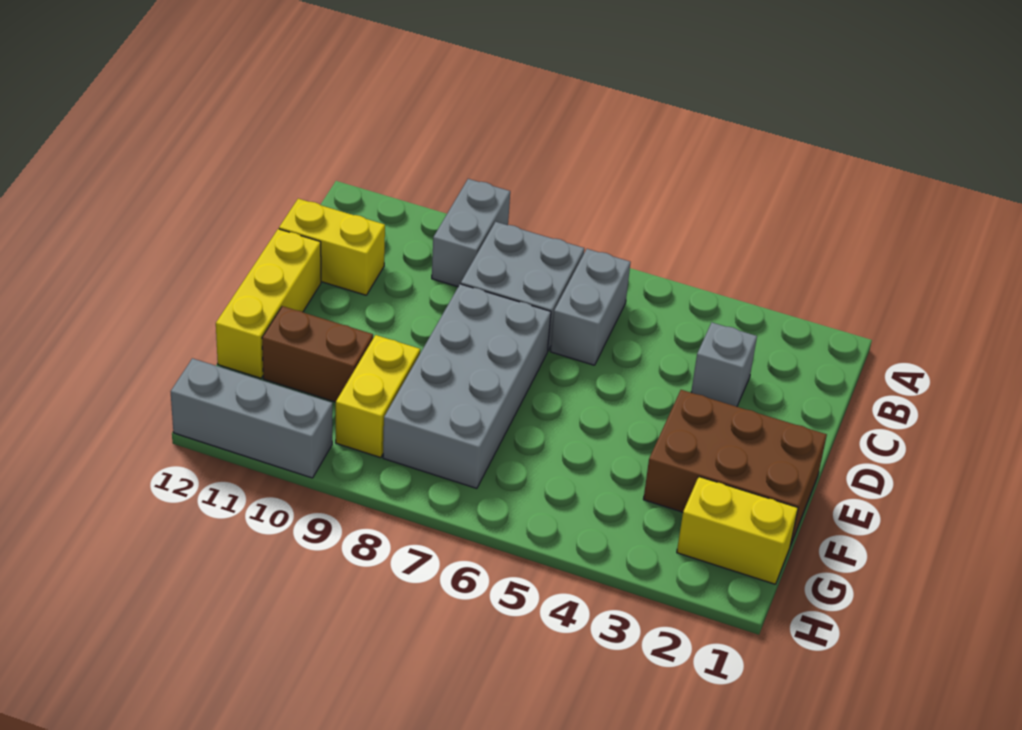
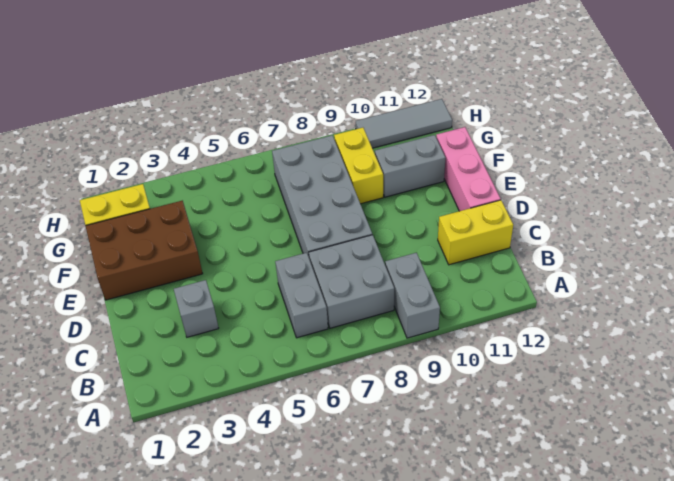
yellow 1x3 brick [216,229,321,378] -> pink 1x3 brick [436,127,501,211]
brown 1x2 brick [262,306,373,402] -> grey 1x2 brick [375,135,445,197]
grey 1x3 brick [171,358,332,478] -> grey 1x3 tile [356,99,452,148]

